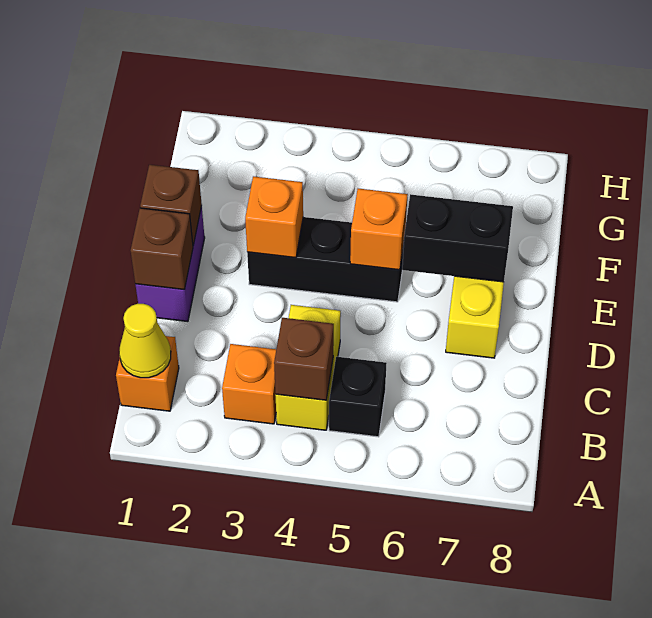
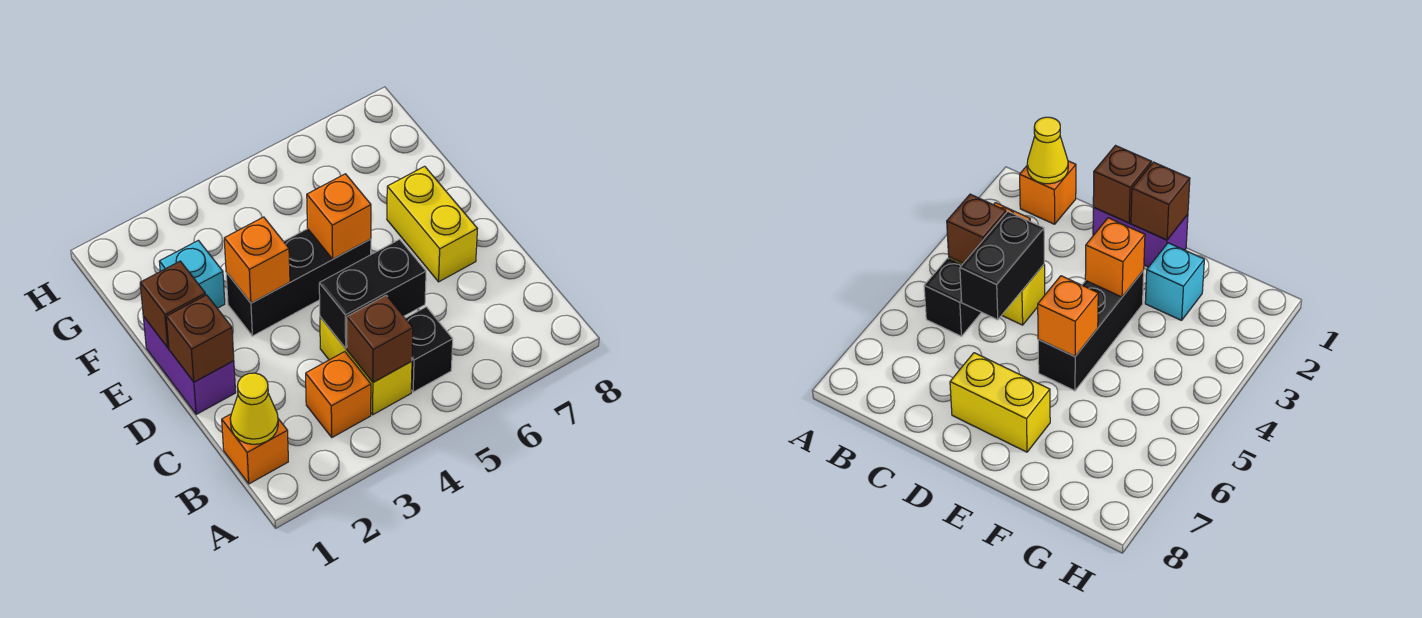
black 1x2 brick [402,194,513,282] -> black 1x2 brick moved to [319,239,426,348]
none -> cyan 1x1 brick [159,240,225,308]

